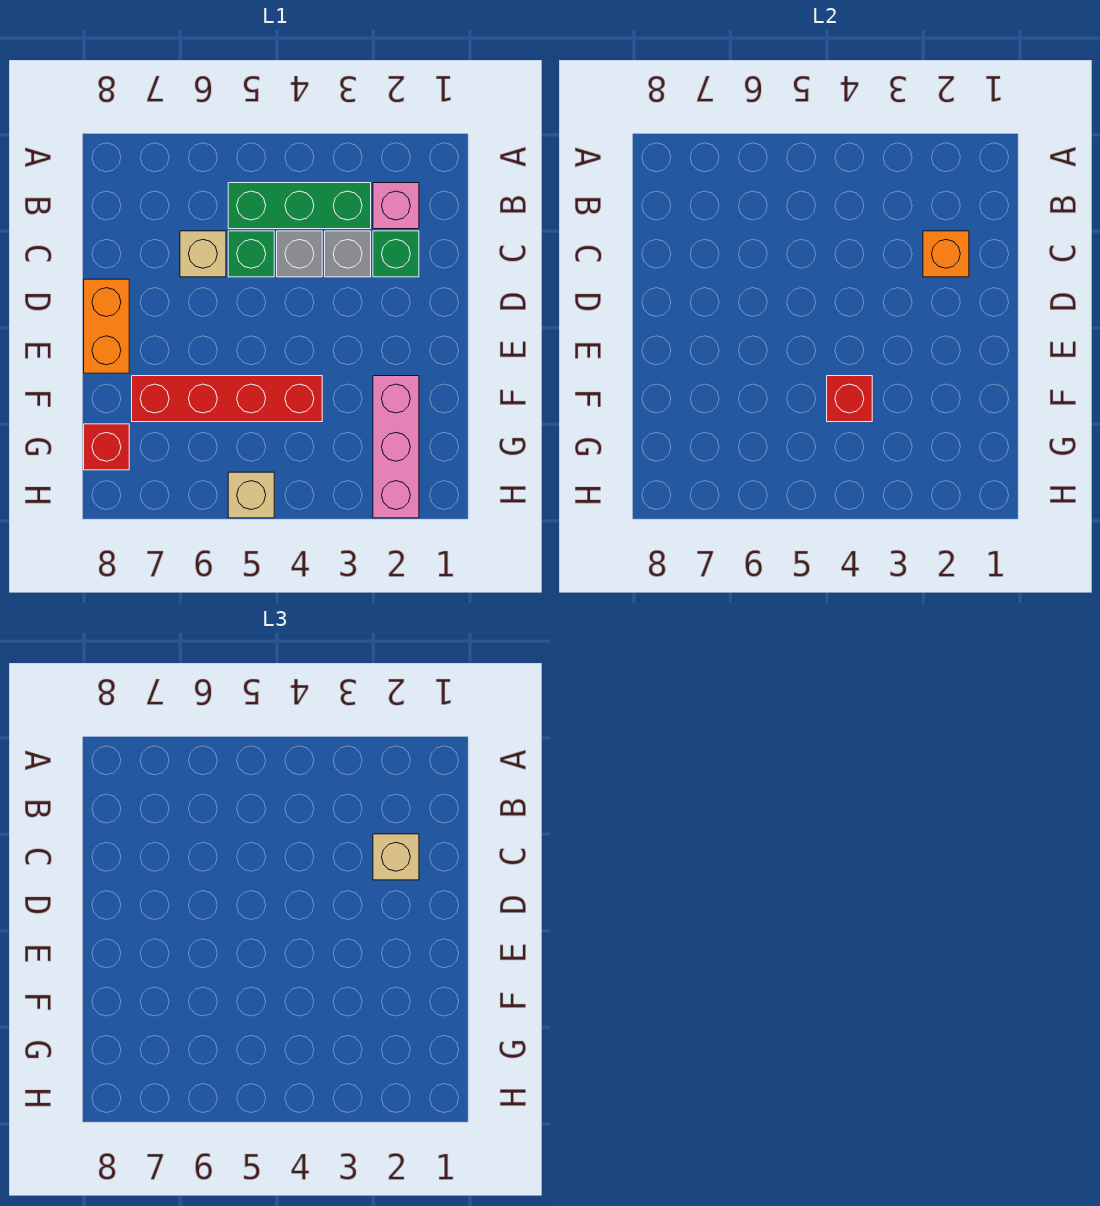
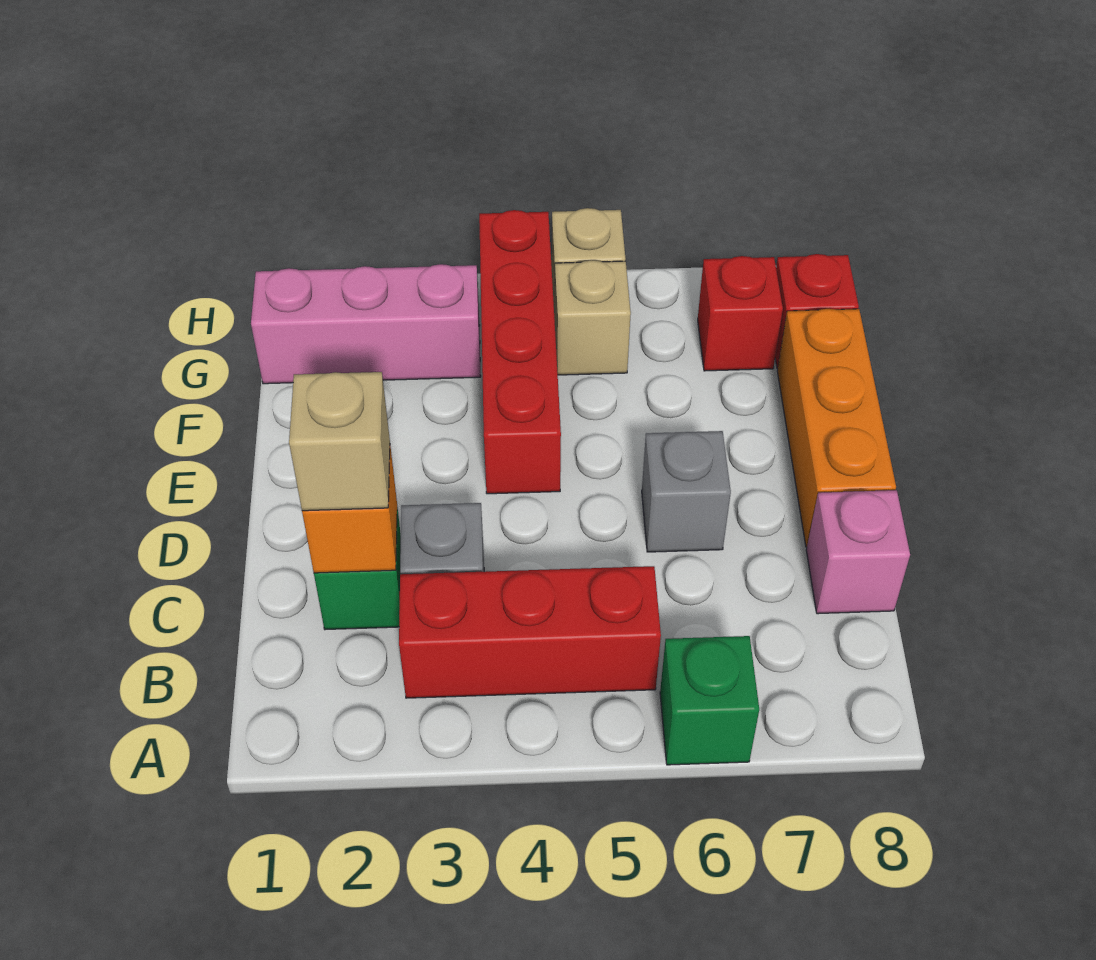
pink 1x1 brick [373,183,419,229] -> pink 1x1 brick moved to [806,490,910,614]
green 1x3 brick [228,183,371,229] -> red 1x3 brick [399,566,661,698]
grey 1x1 brick [277,231,322,277] -> grey 1x1 brick moved to [642,431,731,552]
green 1x1 brick [228,231,274,277] -> green 1x1 brick moved to [660,636,759,765]
tan 1x1 brick [180,231,226,277] -> tan 1x1 brick moved to [555,260,631,375]
orange 1x2 brick [84,279,129,373] -> orange 1x3 brick [777,309,896,547]
pink 1x3 brick [373,376,419,518] -> pink 1x3 brick turned to [251,264,481,384]
red 1x4 brick [132,376,322,422] -> red 1x4 brick turned to [479,210,561,494]
red 1x1 brick [827,376,872,422] -> red 1x1 brick moved to [698,256,783,371]

